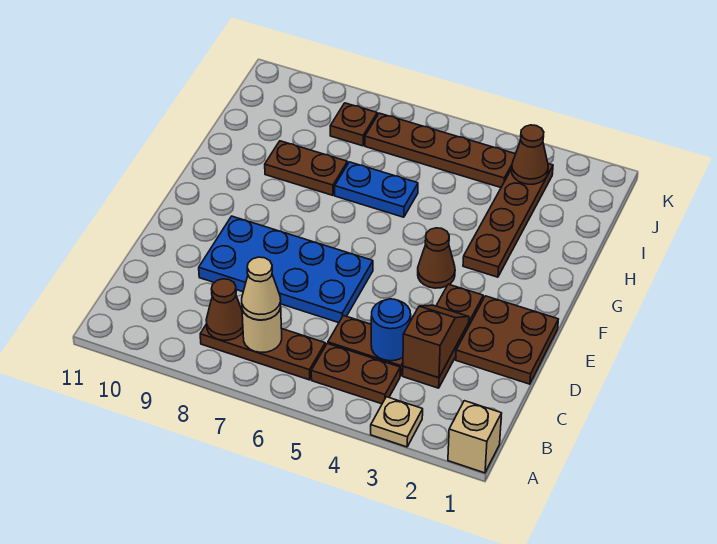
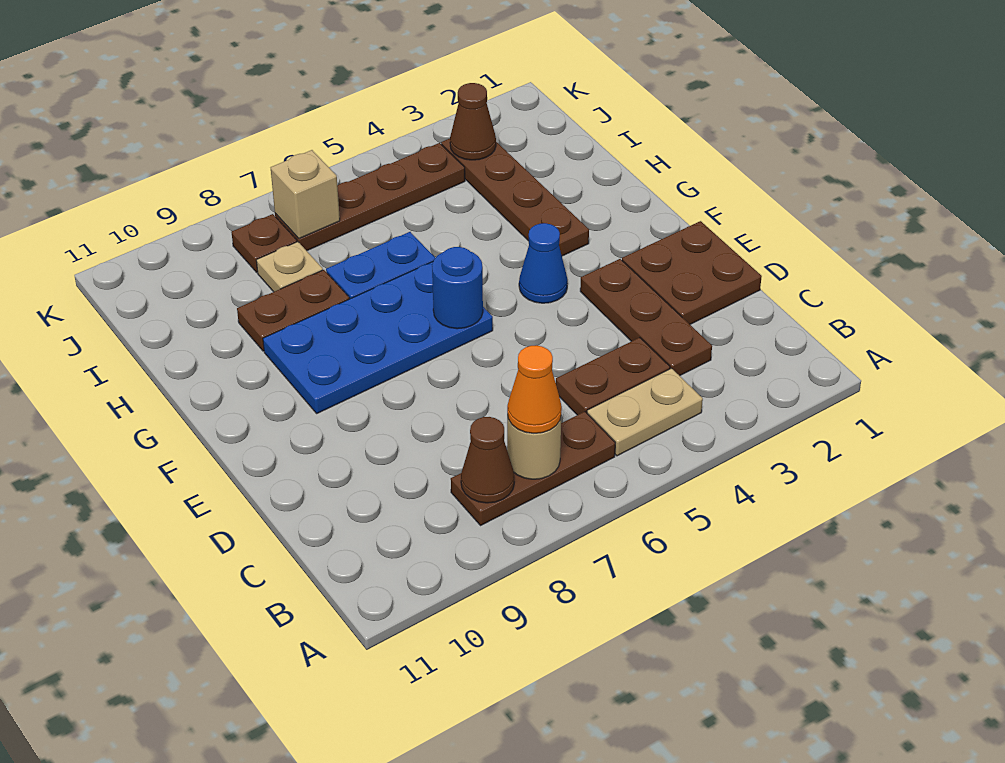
tan 1x1 brick [448,401,502,473] -> tan 1x1 brick moved to [271,150,340,239]
tan 1x1 plate [371,397,423,447] -> tan 1x1 plate moved to [256,242,323,292]
brown 1x2 plate [311,343,400,404] -> tan 1x2 plate [587,368,703,456]
tan 1x1 cone [242,257,281,320] -> orange 1x1 cone [507,345,562,433]
brown 1x2 slope [403,305,469,378] -> none
blue 1x1 round brick [371,299,411,361] -> blue 1x1 round brick moved to [432,247,483,329]
blue 2x4 plate [199,216,373,323] -> blue 2x4 plate moved to [263,262,493,413]
brown 1x1 cone [418,228,455,288] -> blue 1x1 cone [519,223,568,303]

